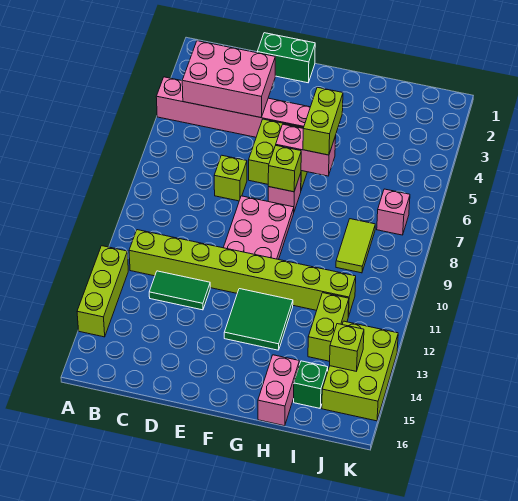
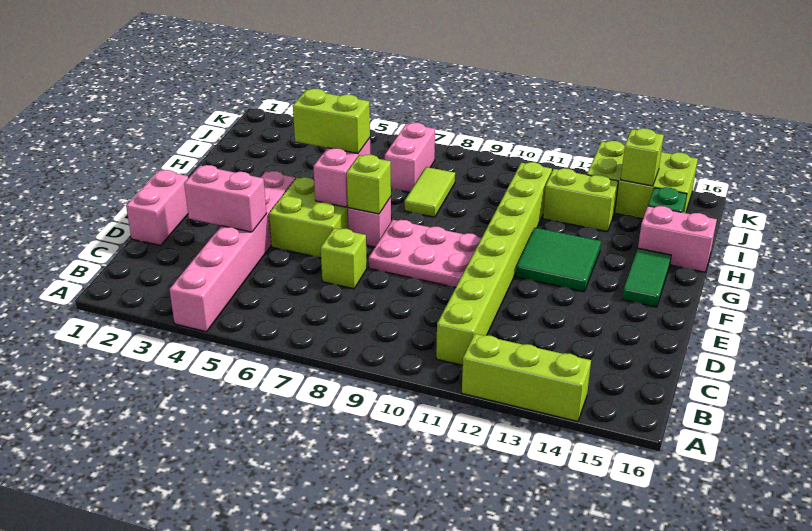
pink 2x3 brick [182,41,275,118] -> pink 1x2 brick [184,165,267,232]
green 1x2 tile [149,271,210,310] -> green 1x2 tile moved to [622,248,671,307]
green 1x2 brick [257,33,315,83] -> pink 1x2 brick [126,170,188,245]
lime 1x2 tile [336,219,375,273] -> lime 1x2 tile turned to [405,167,455,217]
pink 1x1 brick [377,189,410,235] -> pink 1x2 brick [385,123,435,192]

